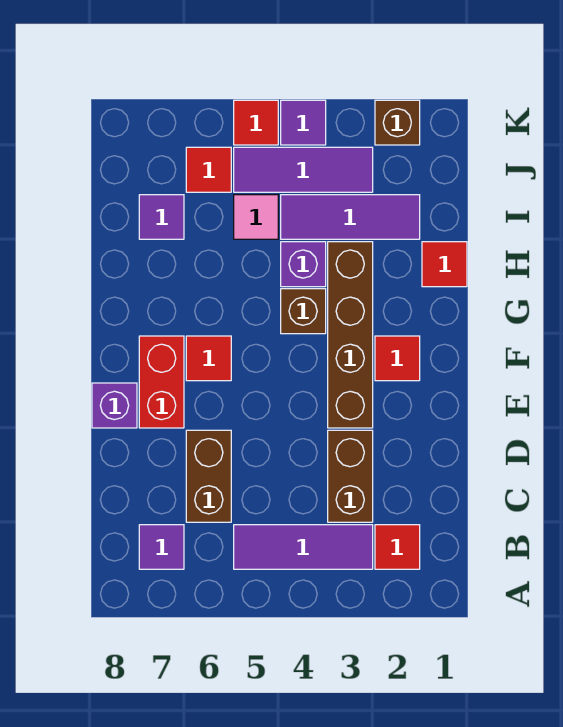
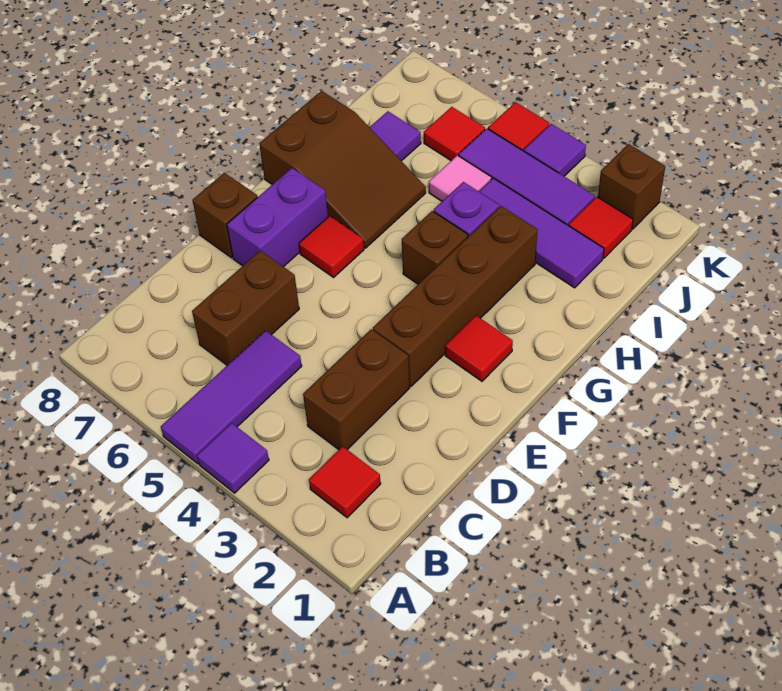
purple 1x3 tile [234,525,373,569] -> purple 1x3 tile turned to [161,331,302,464]
purple 1x1 tile [139,525,184,569] -> purple 1x1 tile moved to [197,423,269,493]
red 1x2 brick [139,336,184,428] -> purple 1x2 brick [227,168,328,267]
purple 1x1 brick [92,383,137,428] -> brown 1x1 brick [192,173,258,258]
none -> brown 2x3 slope [259,91,426,248]
red 1x1 tile [422,242,467,287] -> red 1x1 tile moved to [569,197,633,258]

